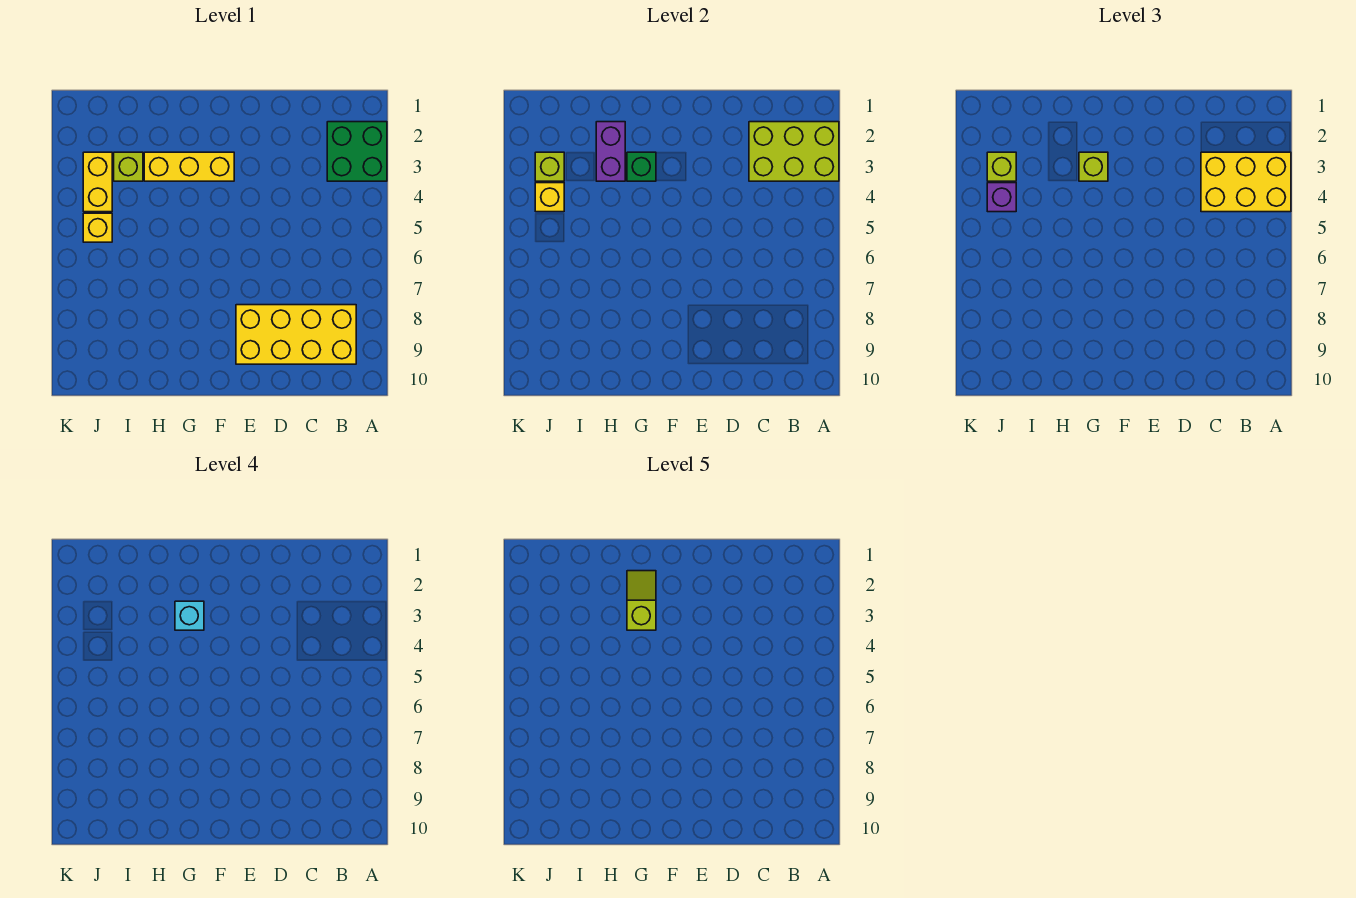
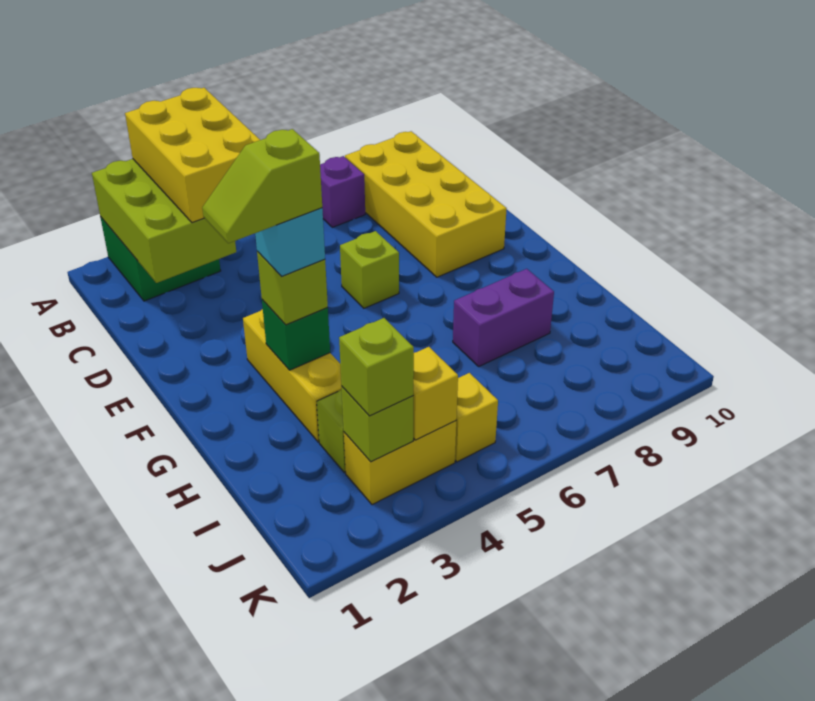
none -> lime 1x1 brick [340,231,399,308]
purple 1x2 brick [596,122,625,181] -> purple 1x2 brick moved to [453,269,554,366]
purple 1x1 brick [987,183,1016,212] -> purple 1x1 brick moved to [320,156,365,227]

